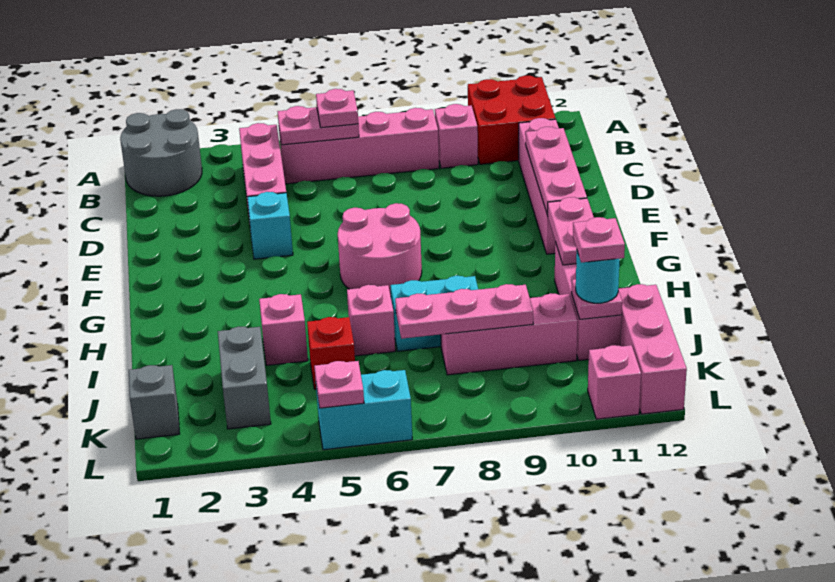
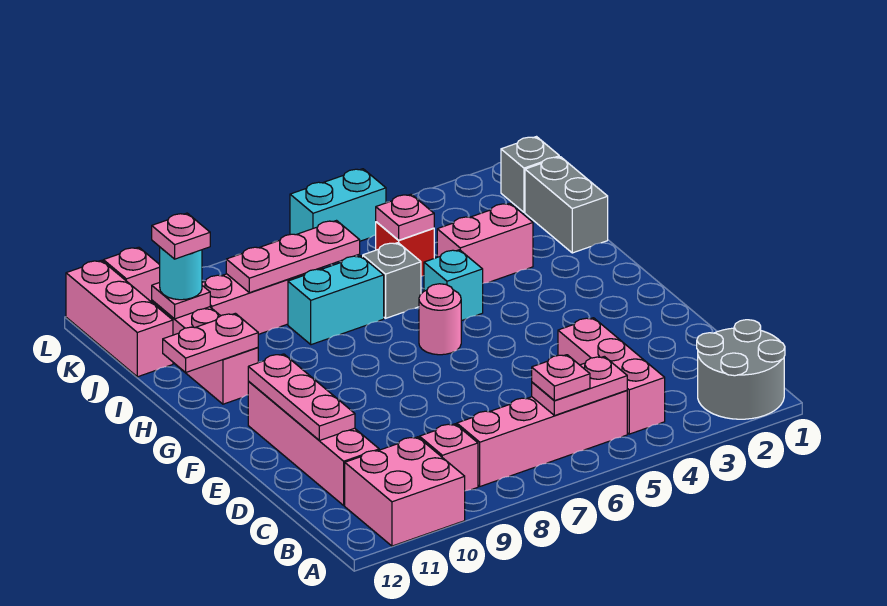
red 2x2 brick [468,76,556,164] -> pink 2x2 brick [345,437,465,546]
cyan 1x1 brick [247,192,293,259] -> cyan 1x1 brick moved to [424,250,483,321]
pink 2x2 round brick [338,203,422,296] -> pink 1x1 round brick [419,284,461,355]
pink 1x2 plate [547,197,594,265] -> pink 1x2 plate turned to [163,313,258,373]
pink 1x1 brick [259,294,308,365] -> pink 1x2 brick [437,203,533,283]
pink 1x1 brick [347,285,395,356] -> grey 1x1 brick [363,243,421,318]
grey 1x2 brick [218,327,271,429] -> grey 1x2 brick moved to [525,157,608,253]
pink 1x1 plate [314,361,364,408] -> pink 1x1 plate moved to [376,194,434,240]

